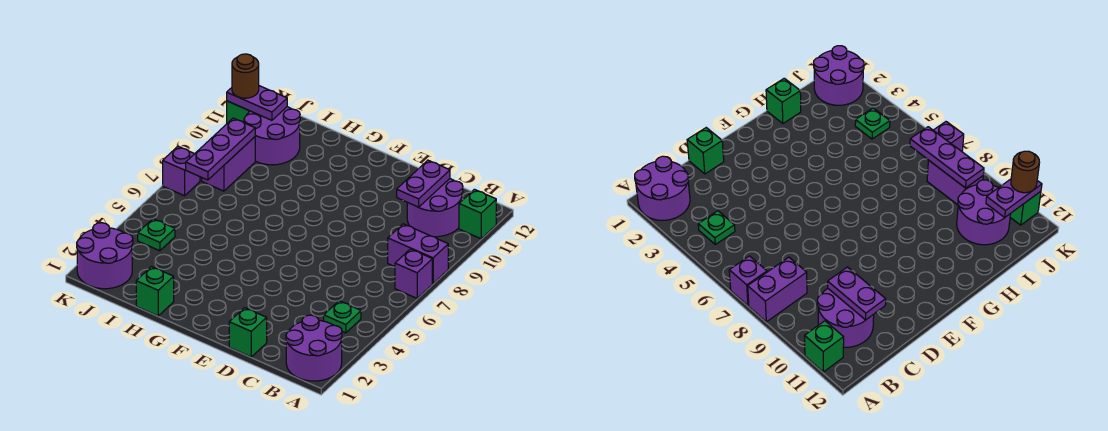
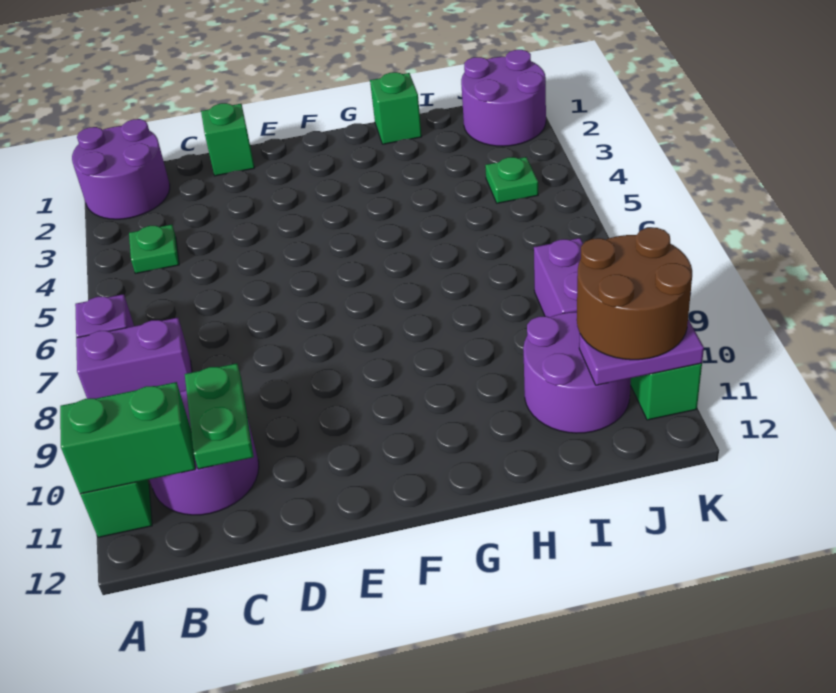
none -> green 1x2 brick [60,382,195,494]
purple 1x2 plate [397,160,450,207] -> green 1x2 plate [185,363,254,469]
purple 1x3 plate [186,118,255,180] -> none
purple 1x1 brick [163,147,200,196] -> none
brown 1x1 round brick [232,54,259,98] -> brown 2x2 round brick [577,228,692,360]

